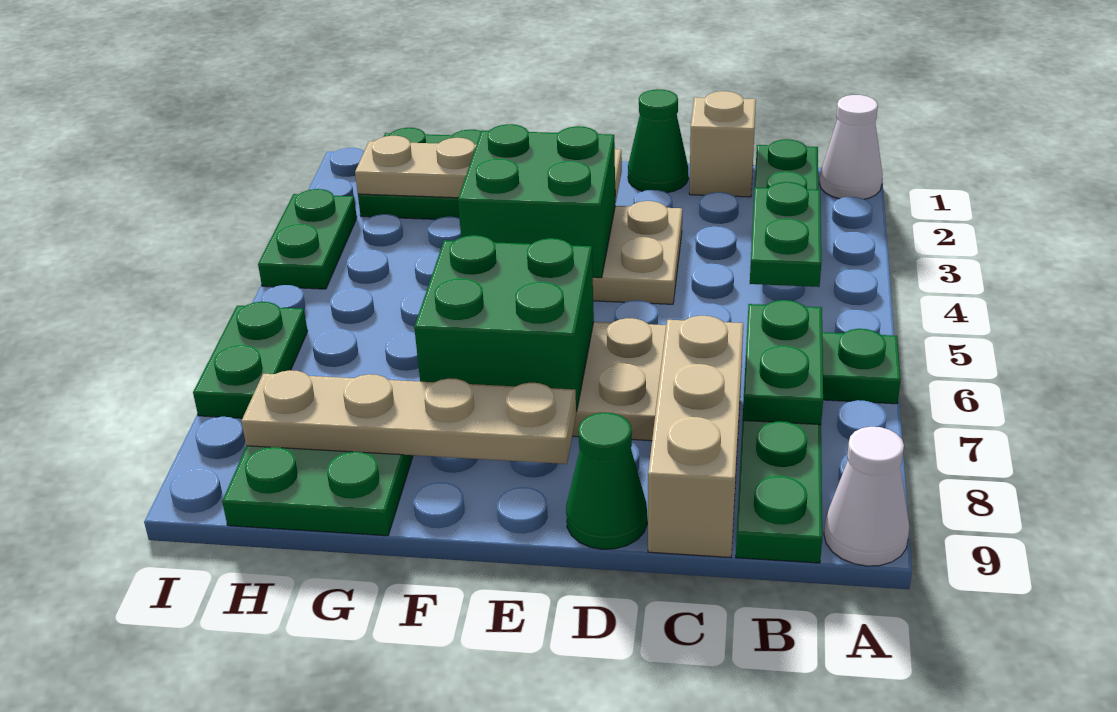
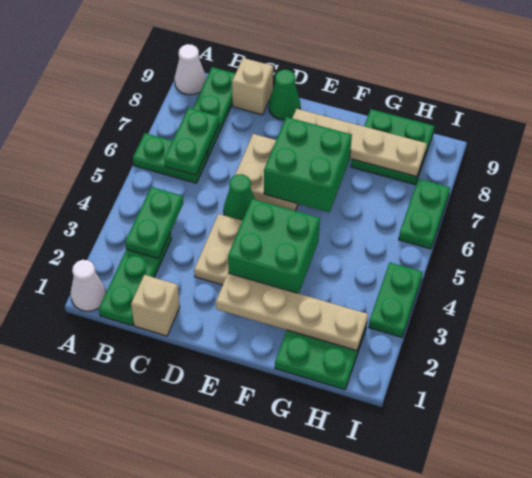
tan 1x3 brick [648,316,743,557] -> tan 1x1 brick [232,58,273,115]
green 1x1 cone [628,89,688,193] -> green 1x1 cone moved to [224,174,255,221]

